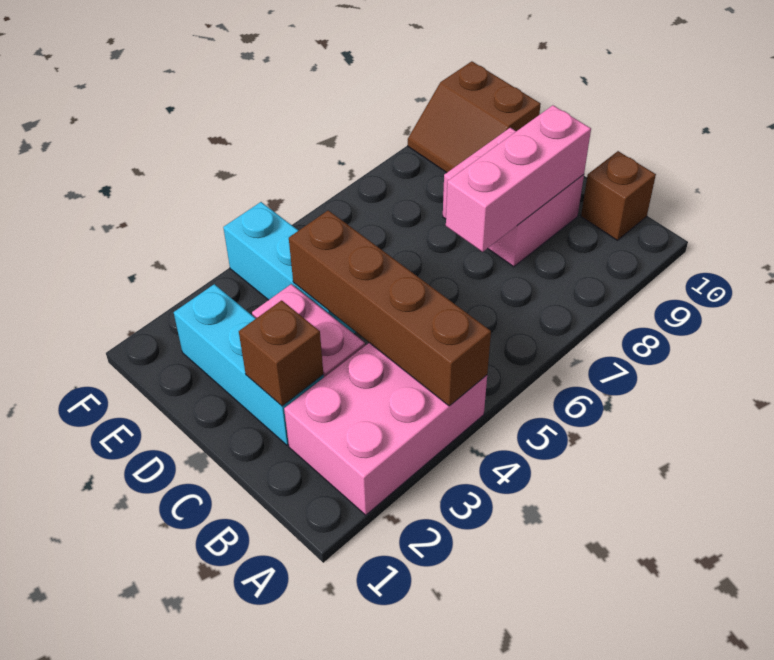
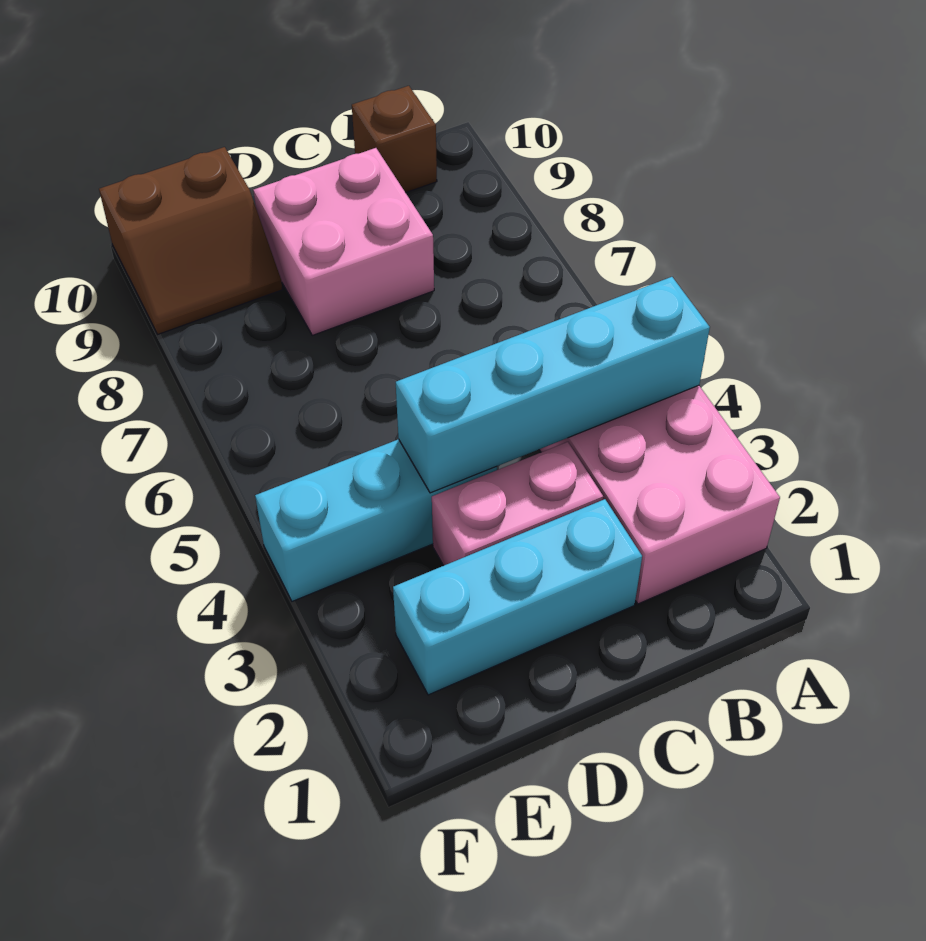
brown 1x4 brick [289,210,491,406] -> cyan 1x4 brick [396,277,710,493]
brown 1x1 brick [239,300,323,406] -> none
pink 1x3 brick [446,105,591,252] -> none

